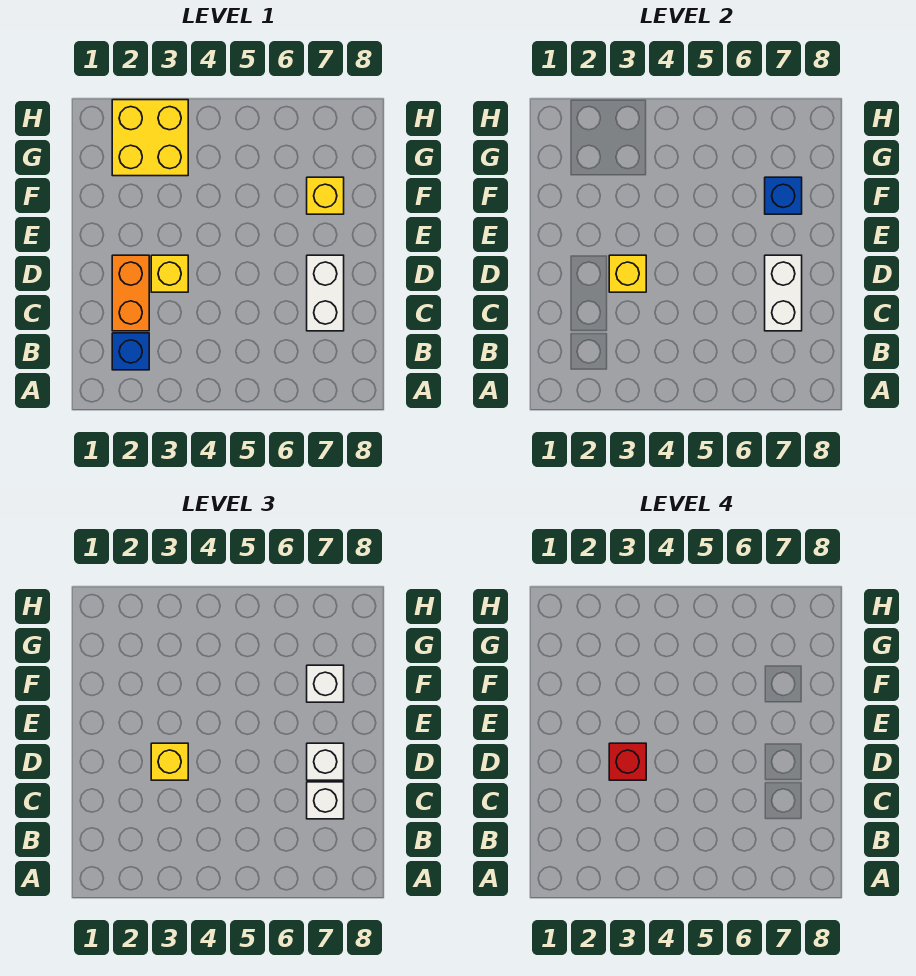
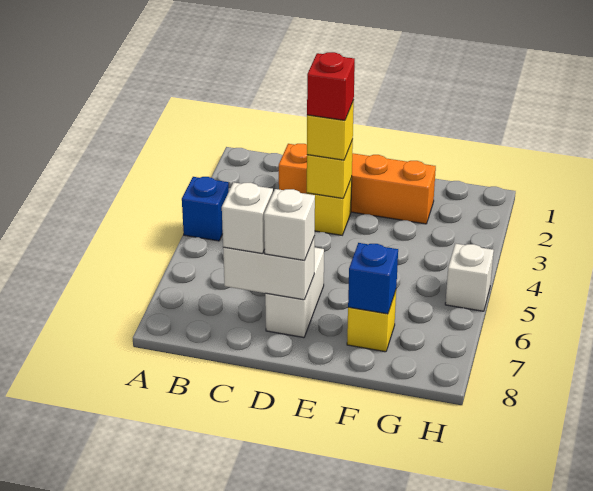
blue 1x1 brick [112,333,149,370] -> blue 1x1 brick moved to [182,177,229,241]
orange 1x2 brick [112,255,149,331] -> orange 1x4 brick [279,144,436,224]
white 1x2 brick [307,255,344,331] -> white 1x2 brick turned to [265,247,324,338]
white 1x1 brick [307,665,344,702] -> white 1x1 brick moved to [445,243,494,311]
yellow 2x2 brick [112,100,188,176] -> none

